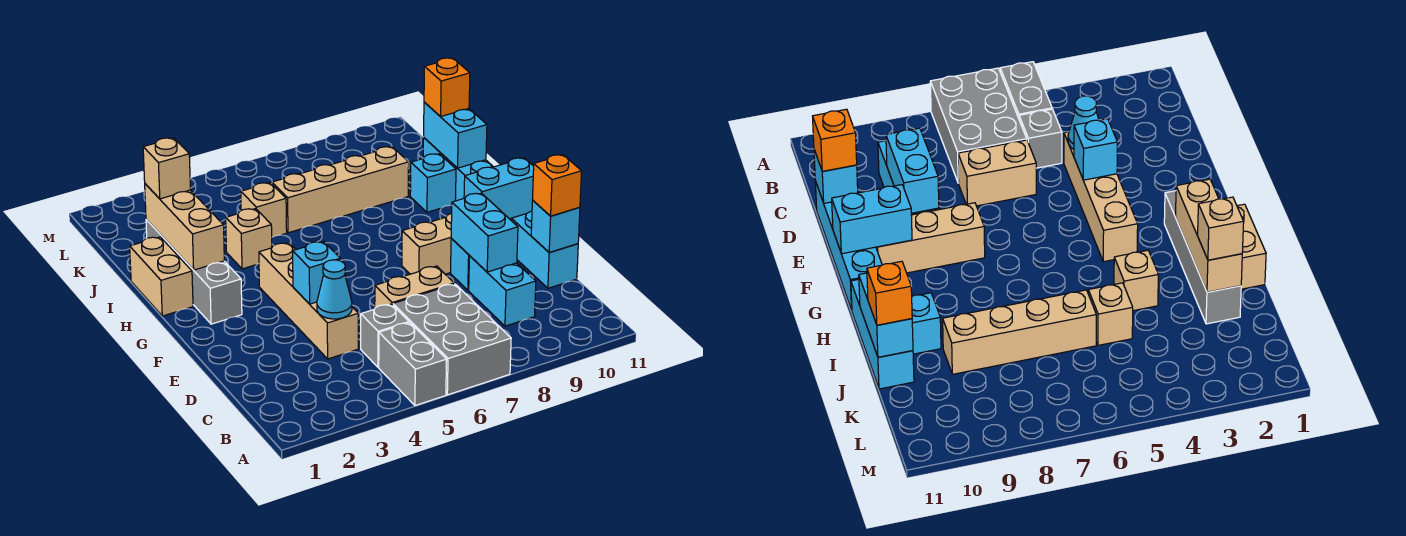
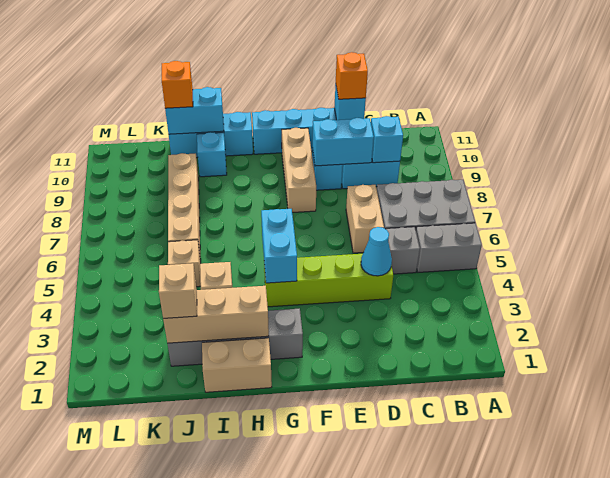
tan 1x4 brick [259,243,358,359] -> lime 1x4 brick [264,254,393,307]
cyan 1x1 brick [293,241,340,304] -> cyan 1x1 brick moved to [371,116,403,163]
cyan 1x2 brick [464,158,534,219] -> cyan 1x2 brick moved to [261,209,297,283]

